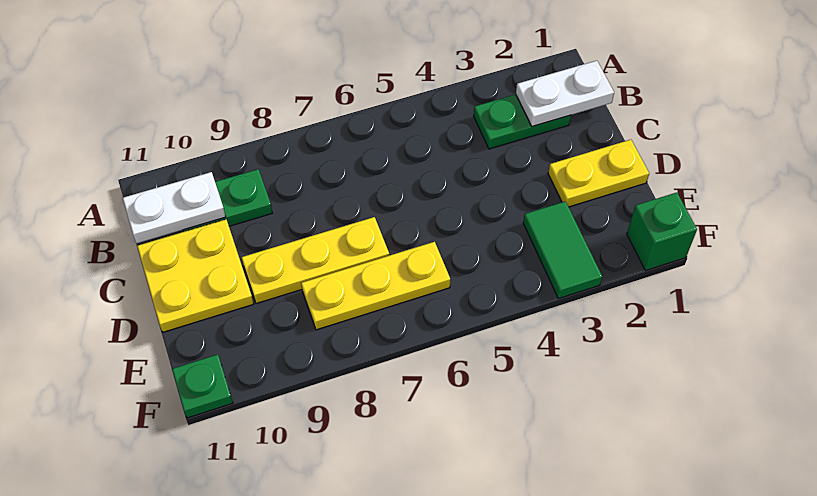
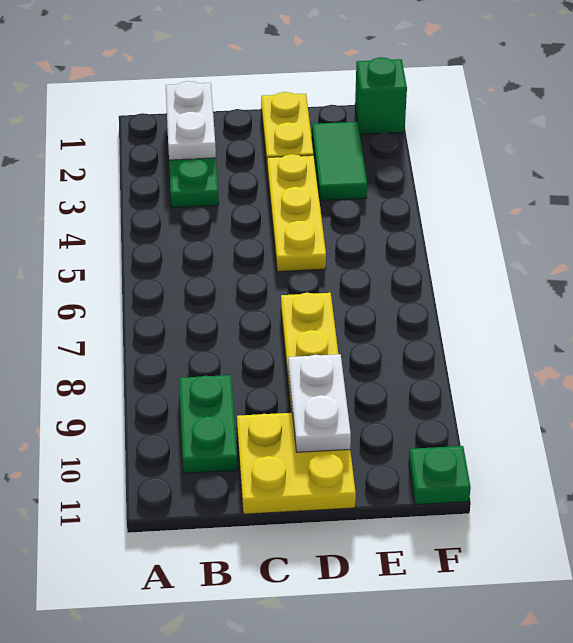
white 1x2 plate [123,172,226,243] -> white 1x2 plate moved to [288,354,351,452]
green 1x2 tile [523,201,602,299] -> green 1x2 tile turned to [312,122,367,201]
yellow 1x3 plate [301,242,450,330] -> yellow 1x3 plate moved to [267,154,326,272]

